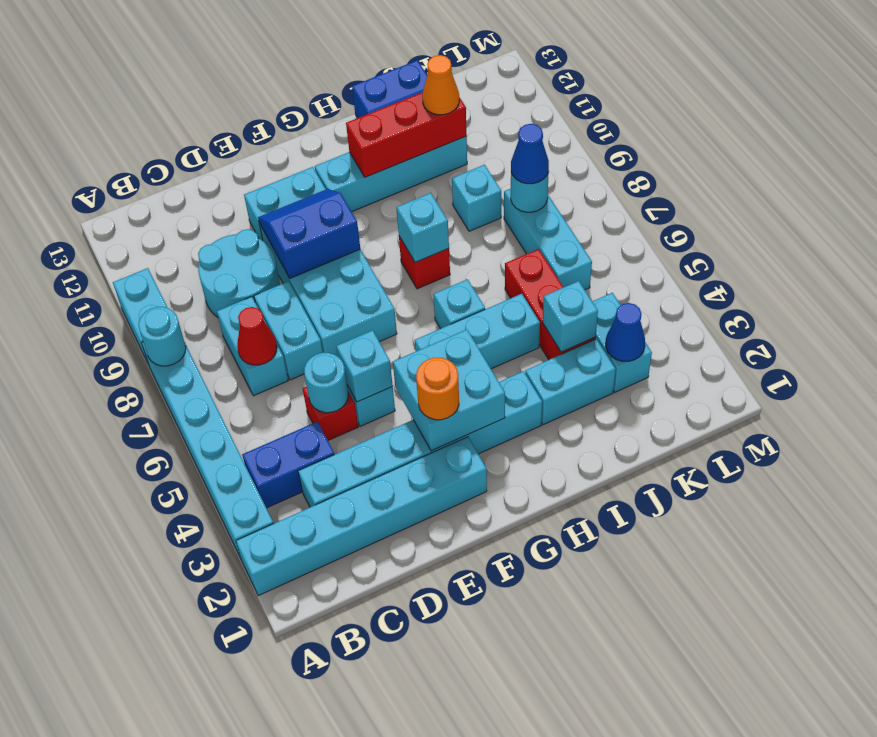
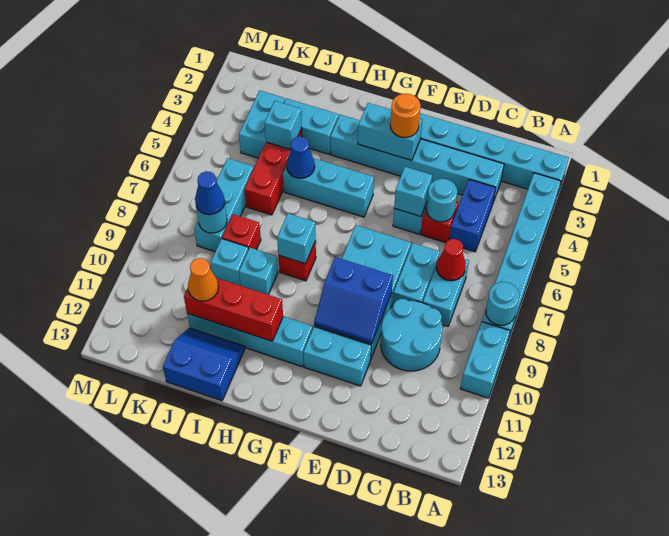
blue 1x2 brick [242,422,334,508] -> blue 1x2 brick turned to [449,179,496,252]
cyan 2x2 brick [393,330,505,451] -> cyan 1x2 brick [358,103,422,160]
cyan 1x1 brick [433,279,485,329] -> cyan 1x1 brick moved to [239,248,278,295]
none -> red 1x1 brick [222,214,261,250]
blue 1x1 cone [606,303,645,361] -> blue 1x1 cone moved to [287,136,315,178]

